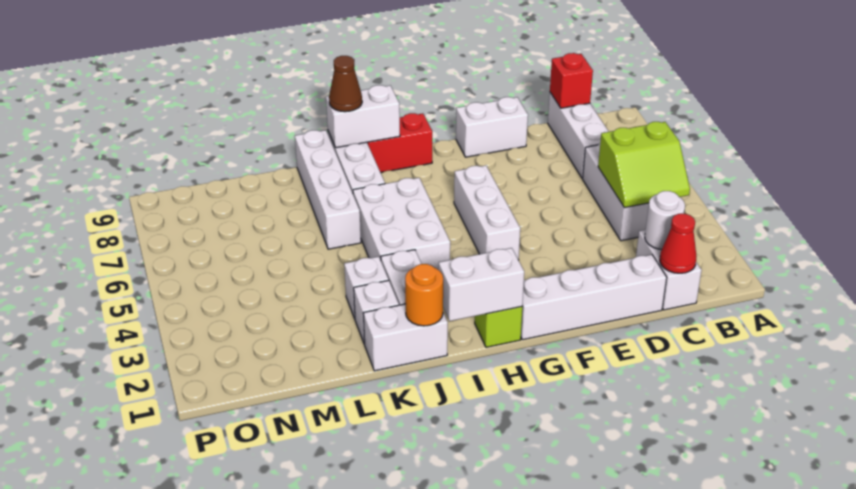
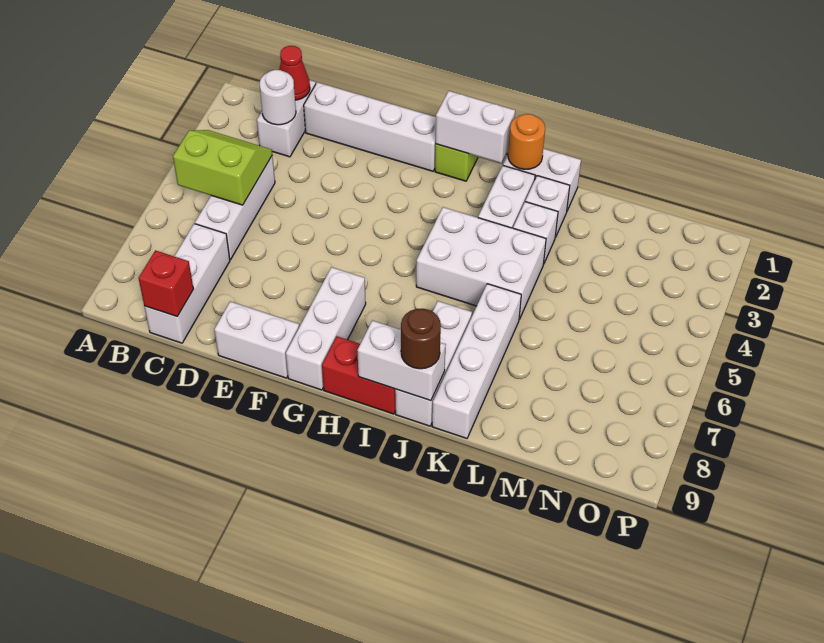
white 1x3 brick [454,165,520,260] -> white 1x3 brick moved to [286,267,366,390]
white 2x3 brick [353,178,450,270] -> white 2x3 brick turned to [416,207,546,319]
brown 1x1 cone [329,56,362,112] -> brown 1x1 round brick [401,309,441,369]

